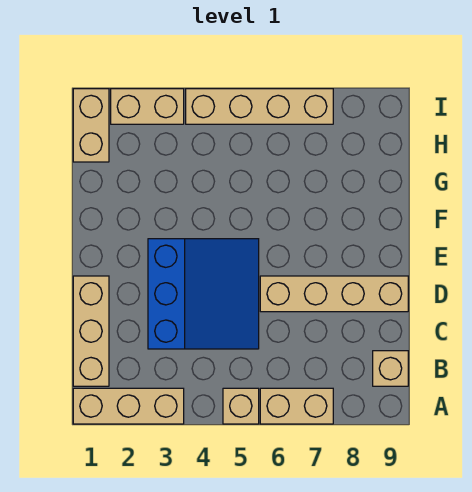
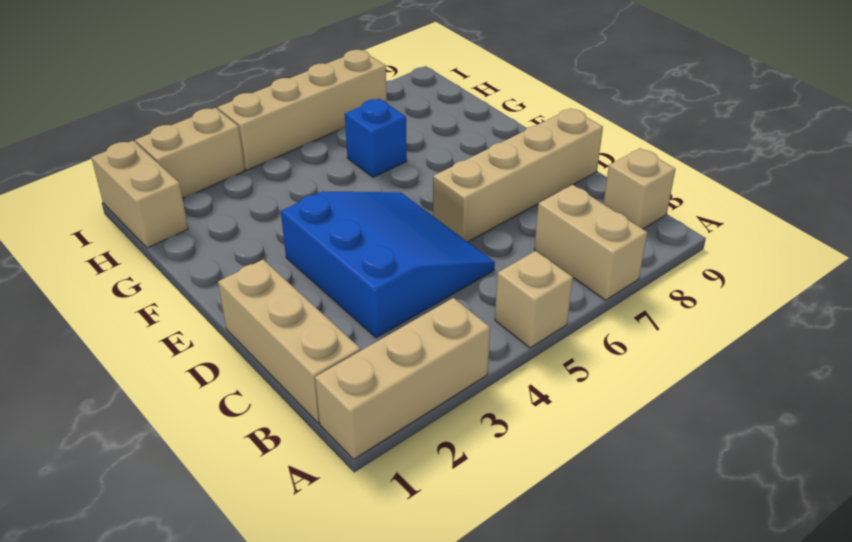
tan 1x2 brick [260,388,333,424] -> tan 1x2 brick turned to [534,185,647,300]
none -> blue 1x1 brick [345,99,407,177]

